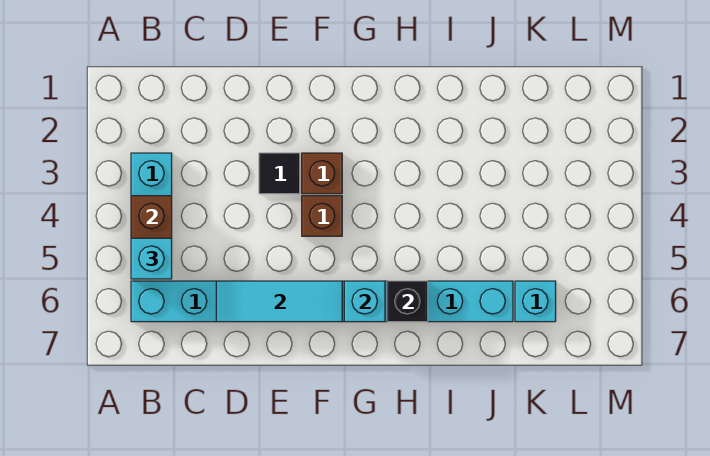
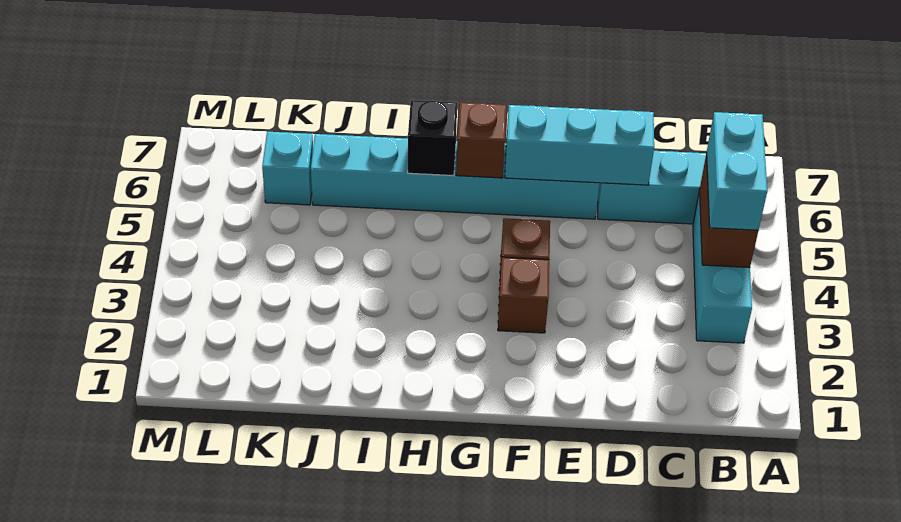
cyan 1x1 brick [131,238,172,279] -> cyan 1x2 brick [707,112,767,230]
cyan 1x3 tile [216,281,342,322] -> cyan 1x3 brick [505,105,654,185]
black 1x1 tile [259,153,300,194] -> none
cyan 1x1 brick [344,281,385,322] -> brown 1x1 brick [456,103,506,178]

